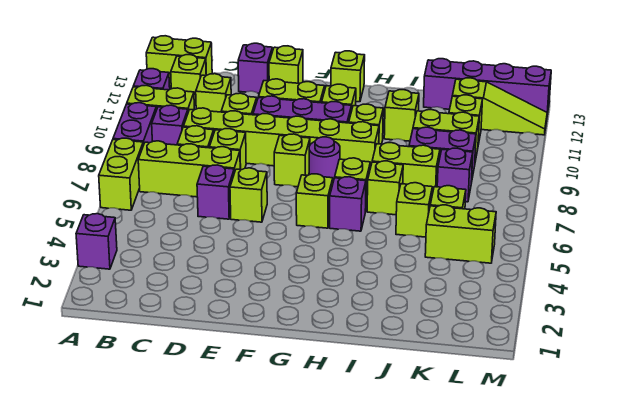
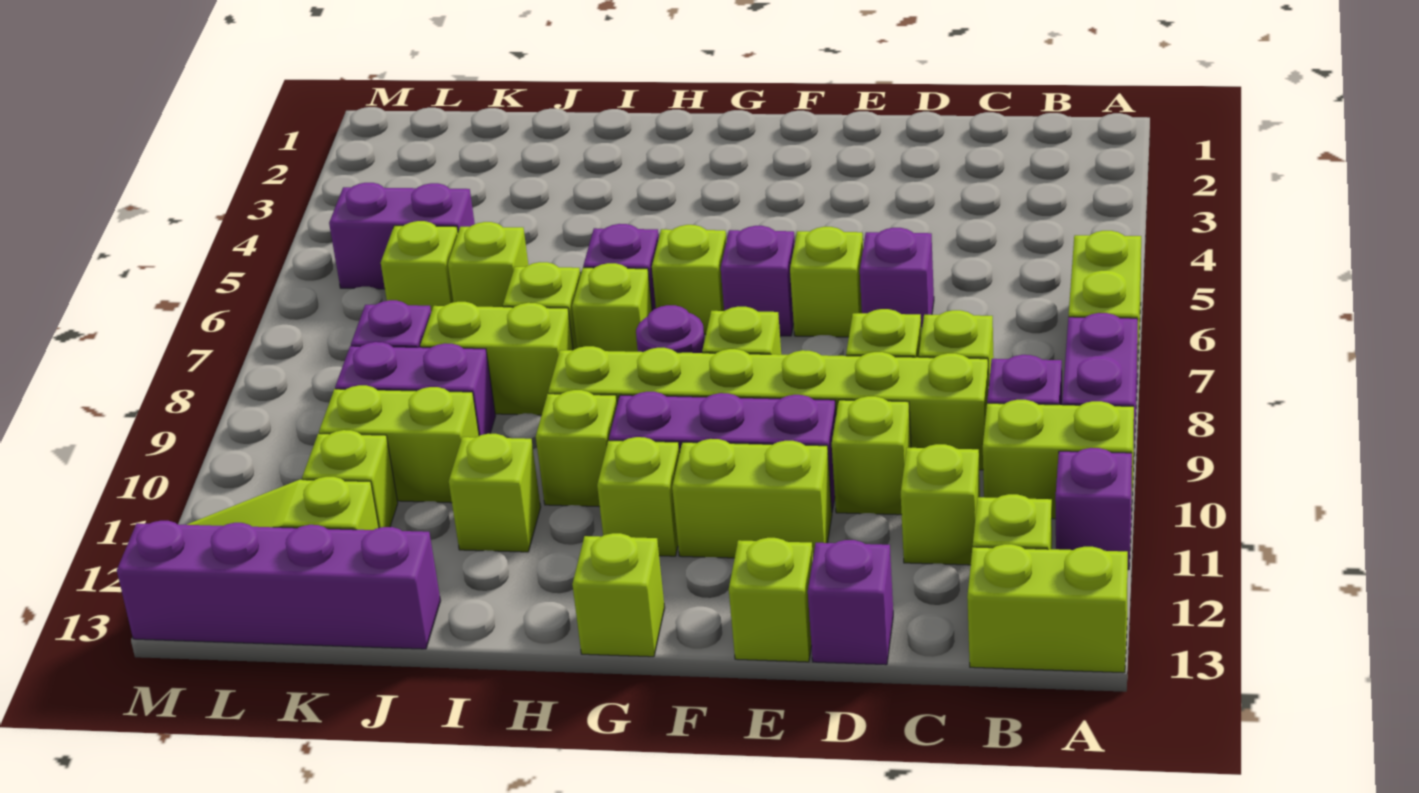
purple 1x1 brick [76,214,117,269] -> purple 1x1 brick moved to [721,226,795,336]
lime 1x3 brick [138,141,240,197] -> none
lime 1x2 brick [425,205,496,263] -> purple 1x2 brick [329,183,475,289]

